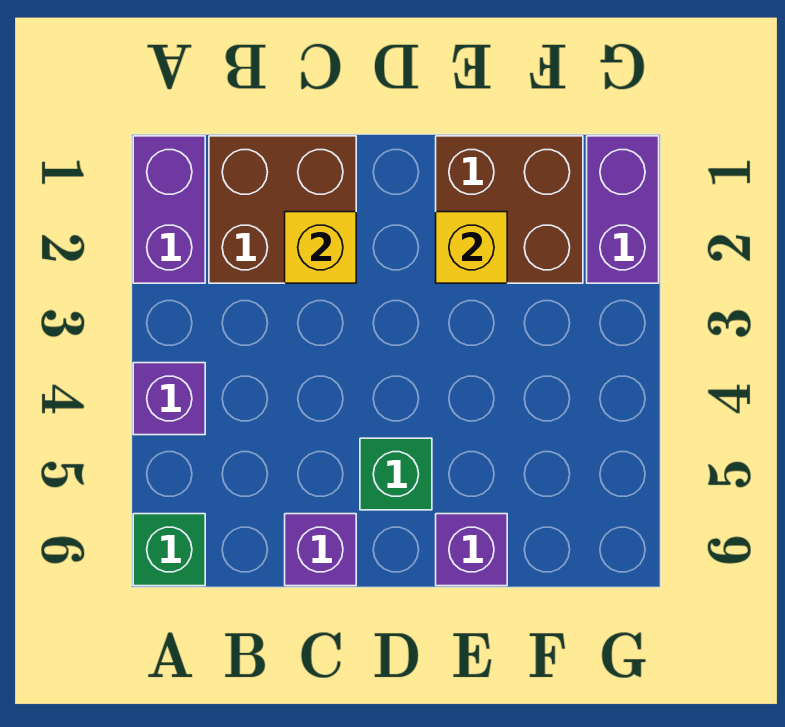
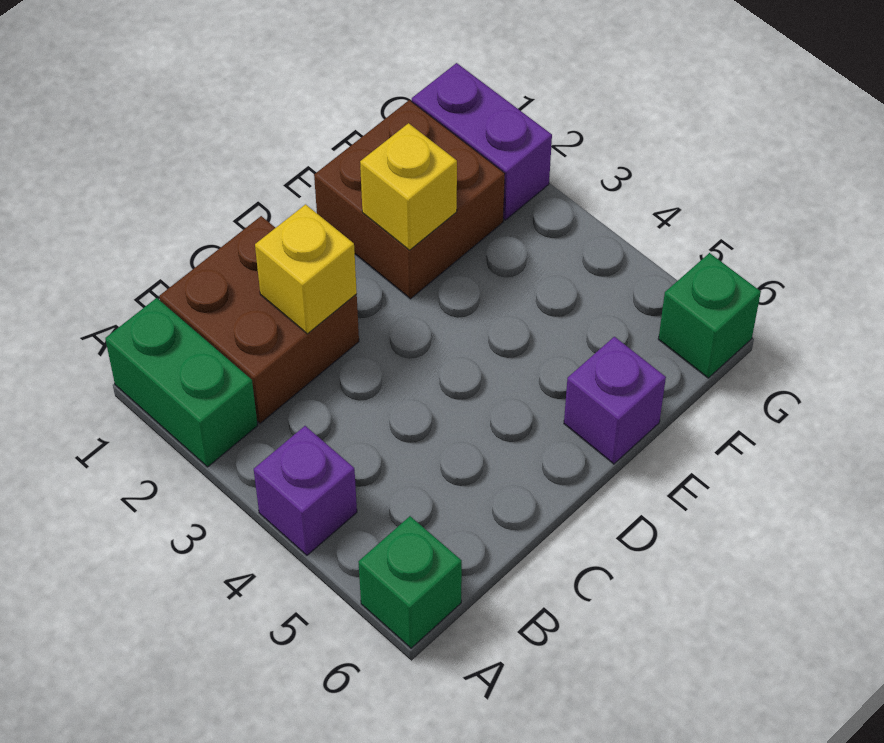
purple 1x2 brick [133,136,205,283] -> green 1x2 brick [105,298,258,467]
purple 1x1 brick [285,514,356,586] -> none
green 1x1 brick [360,438,432,510] -> green 1x1 brick moved to [658,253,761,378]

